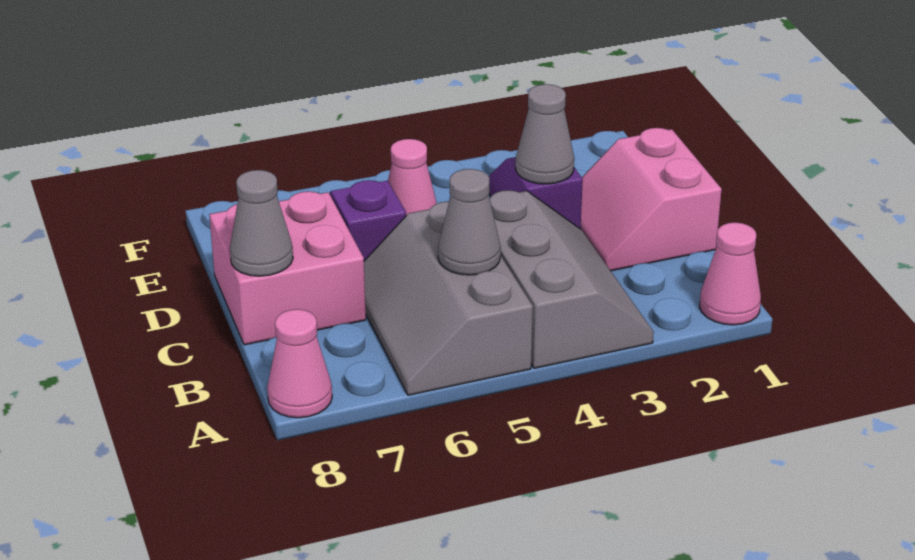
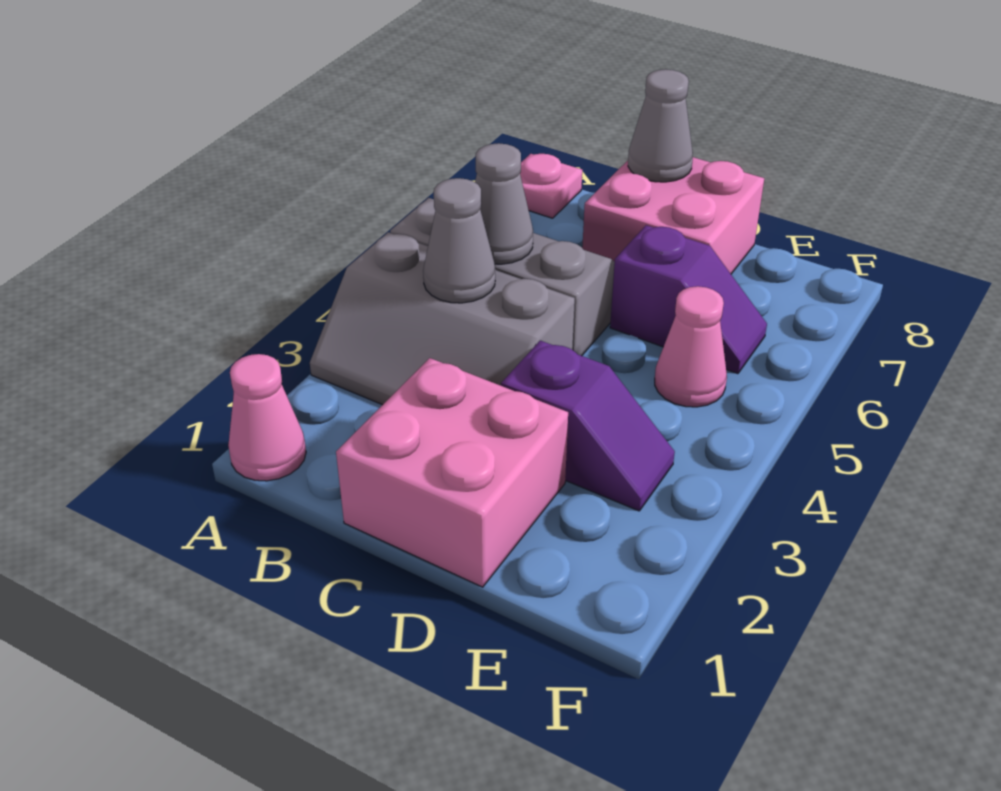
pink 1x1 cone [267,309,332,418] -> pink 1x1 plate [520,154,582,218]
pink 2x2 slope [581,128,722,271] -> pink 2x2 brick [336,358,568,587]
grey 1x1 cone [515,84,574,184] -> grey 1x1 cone moved to [423,178,495,303]

